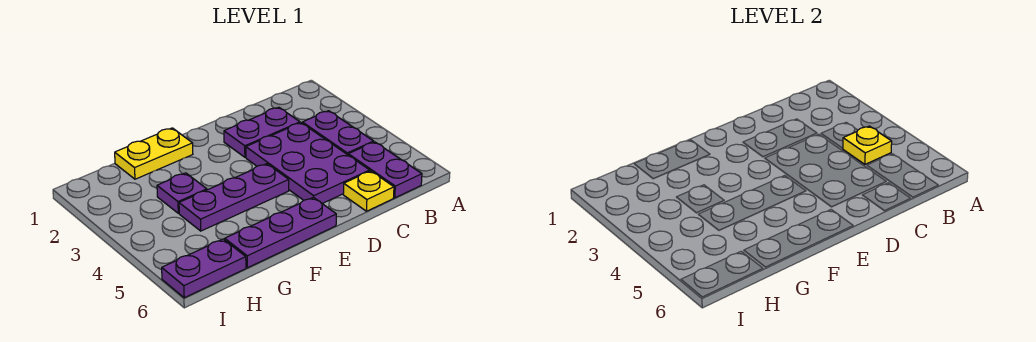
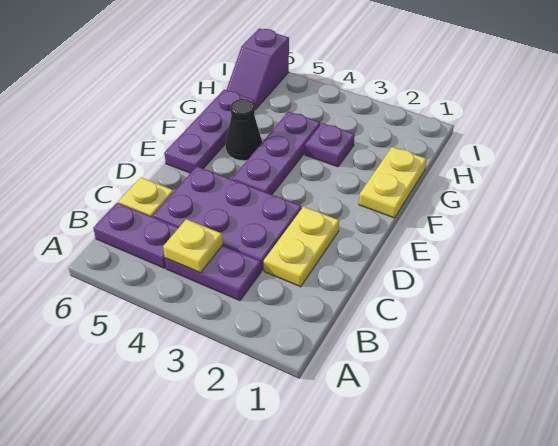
purple 1x2 plate [224,107,300,157] -> yellow 1x2 plate [264,207,339,287]
none -> black 1x1 cone [226,99,262,161]
purple 1x2 plate [162,239,246,298] -> purple 1x2 slope [226,28,289,110]

